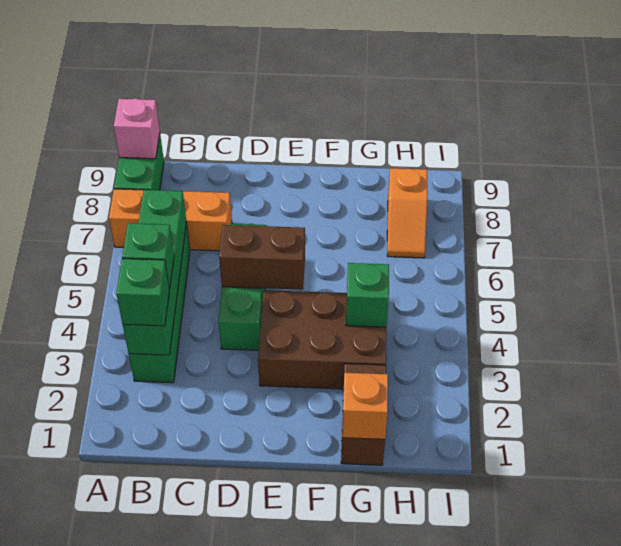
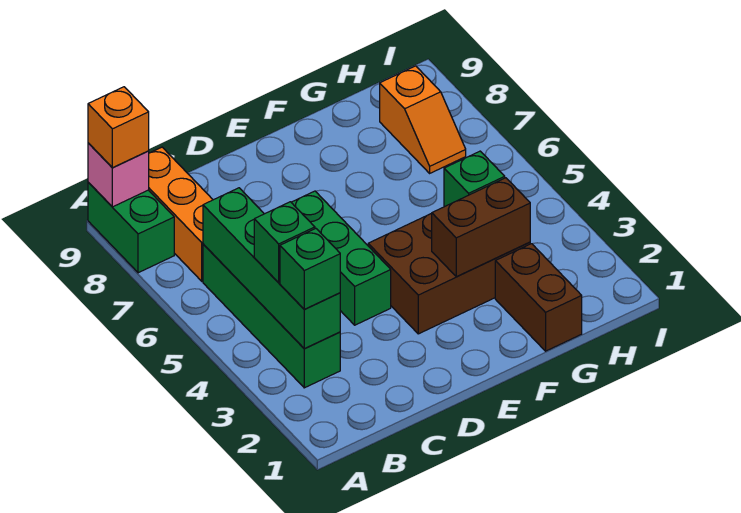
orange 1x3 brick [109,189,232,251] -> orange 1x3 brick turned to [149,147,213,281]
brown 1x2 brick [219,225,305,290] -> brown 1x2 brick moved to [431,178,530,277]
orange 1x1 brick [342,373,388,439] -> orange 1x1 brick moved to [88,87,149,168]

